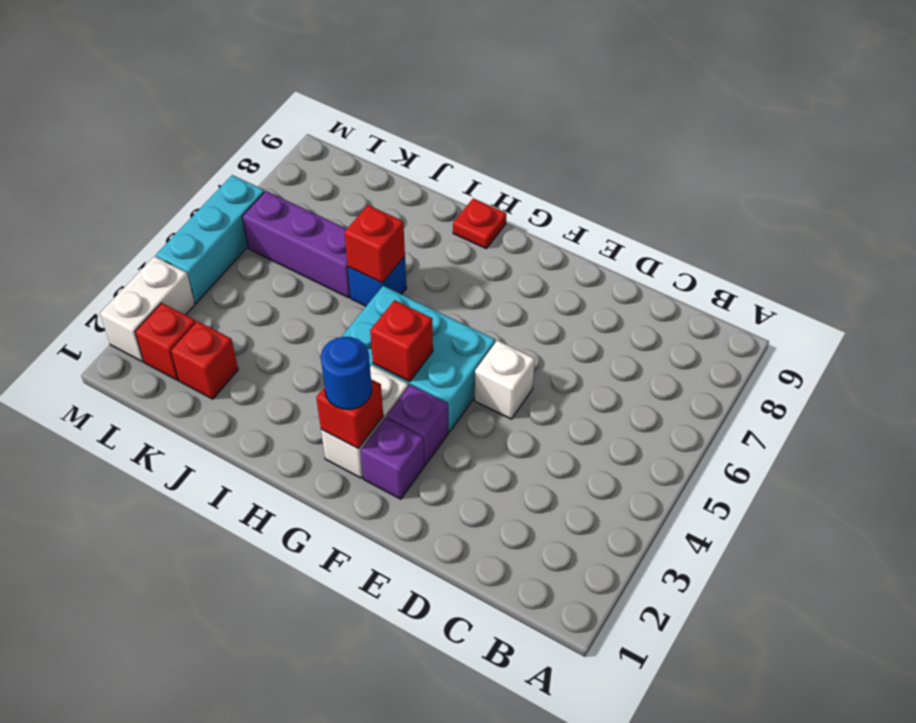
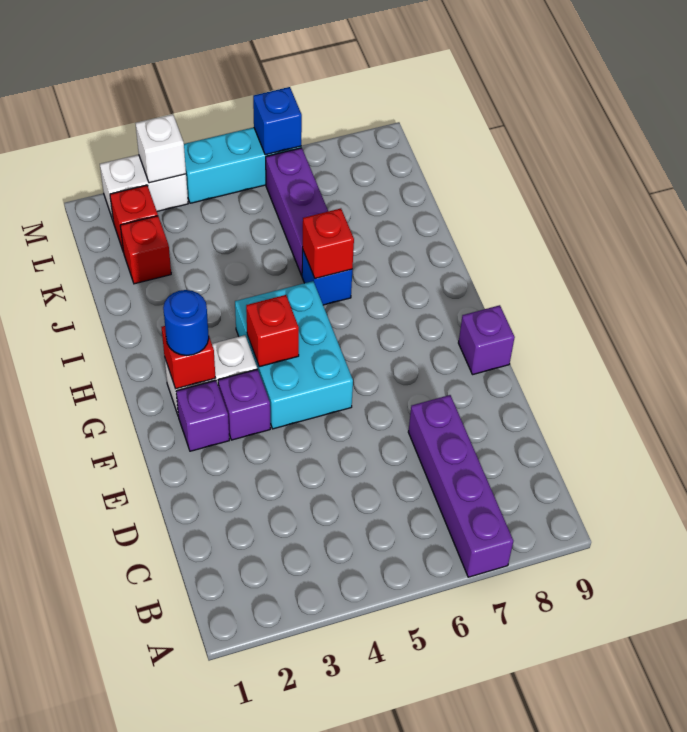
none -> purple 1x4 brick [408,395,513,577]
white 1x1 brick [475,340,535,419] -> white 1x1 brick moved to [136,114,186,183]
none -> purple 1x1 brick [459,305,515,375]
red 1x1 plate [453,198,506,248] -> none
none -> blue 1x1 brick [253,87,302,155]

